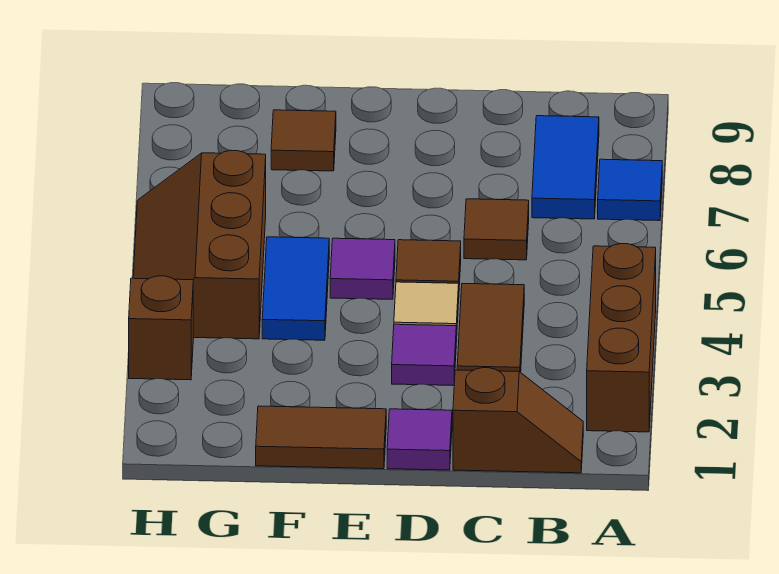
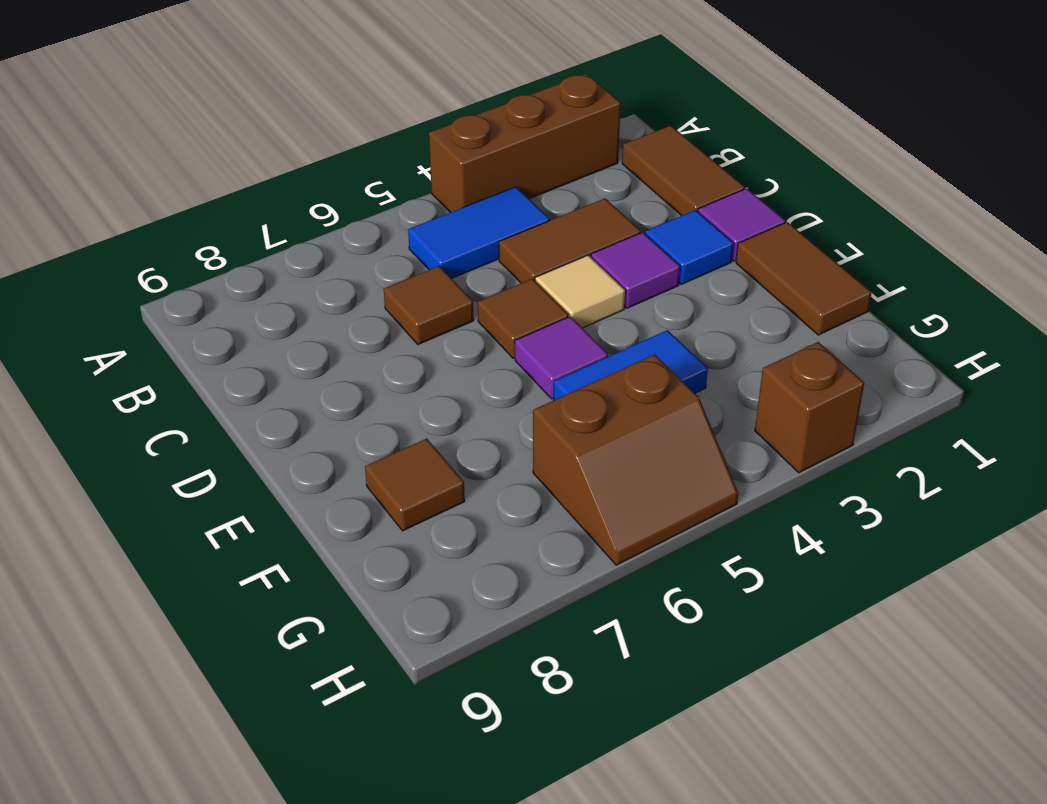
blue 1x1 tile [598,159,662,221] -> blue 1x1 tile moved to [645,210,733,285]
brown 1x2 slope [453,368,583,473] -> brown 1x2 tile [622,125,745,216]
blue 1x2 tile [532,116,599,219] -> blue 1x2 tile moved to [408,187,550,279]
brown 2x3 slope [133,150,266,339] -> brown 2x2 slope [533,354,738,565]

